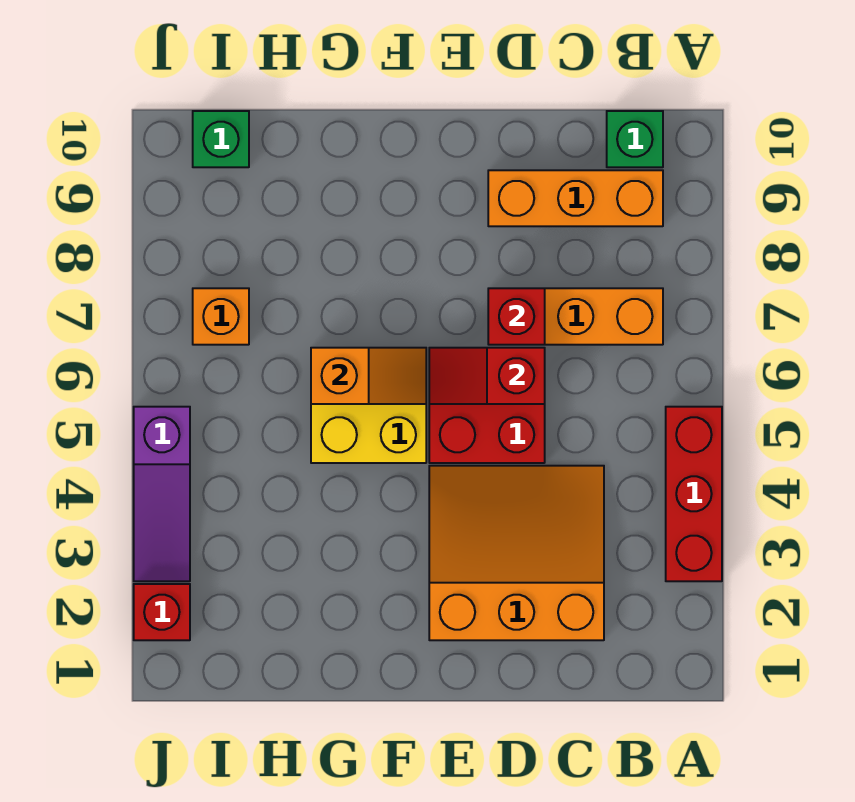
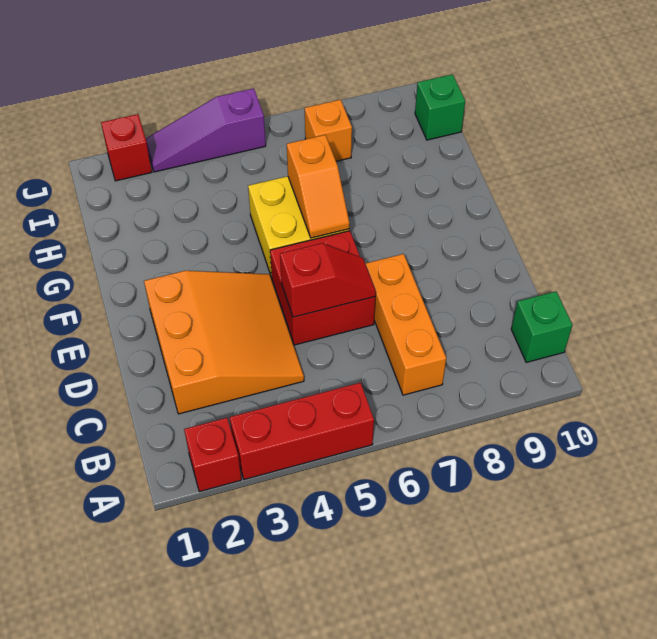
orange 1x3 brick [488,170,663,226] -> none
red 1x2 slope [429,348,545,404] -> red 1x2 slope turned to [280,243,376,317]
red 1x1 brick [488,288,545,345] -> red 1x1 brick moved to [184,418,242,492]

